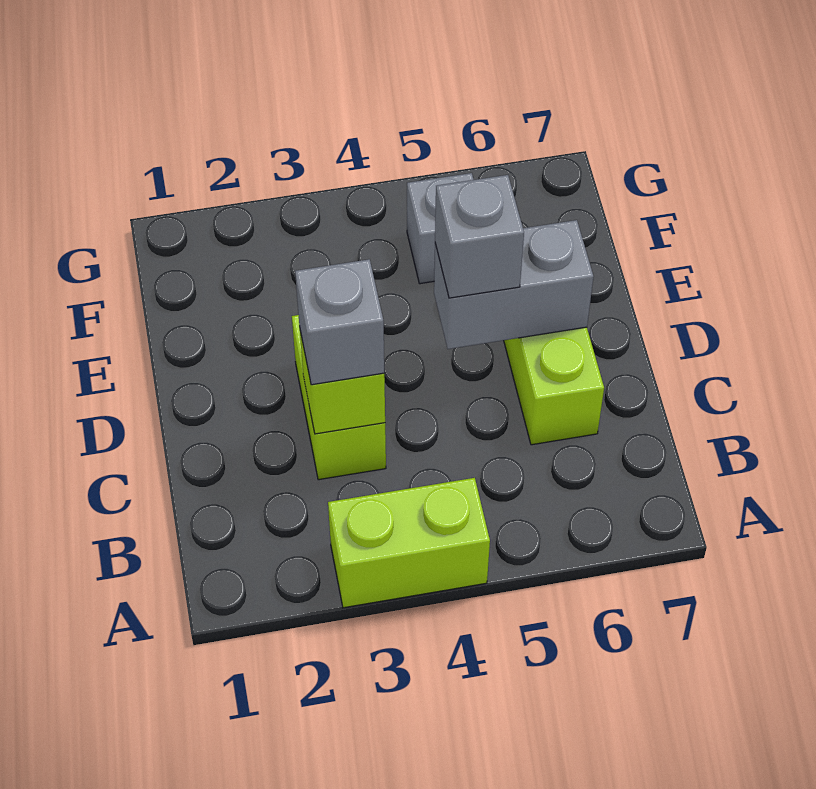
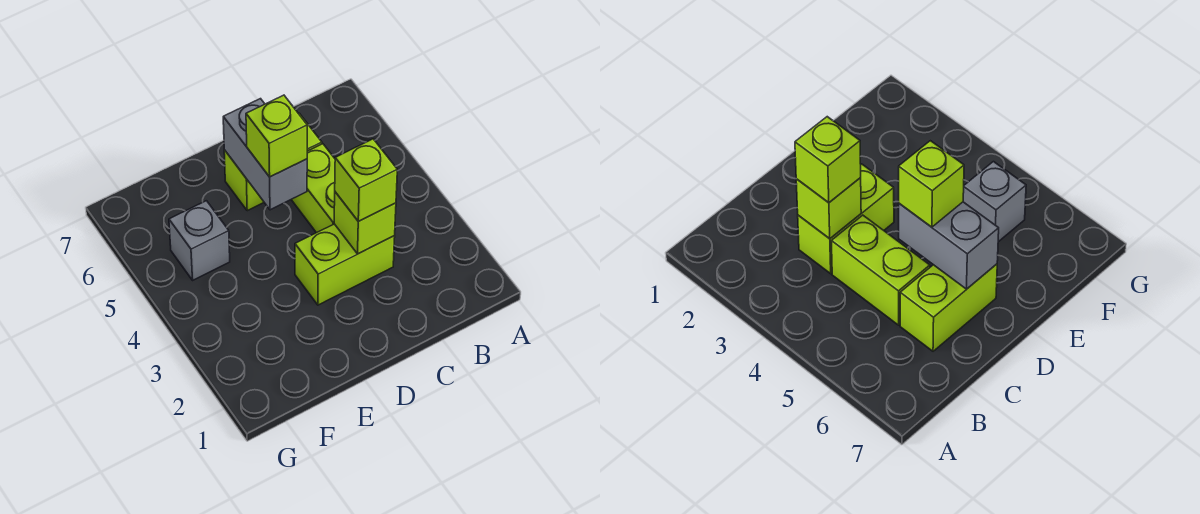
lime 1x2 brick [328,478,490,608] -> lime 1x2 brick moved to [291,144,335,233]
grey 1x1 brick [295,259,384,385] -> lime 1x1 brick [335,139,397,221]
grey 1x1 brick [435,175,524,298] -> lime 1x1 brick [246,95,307,177]

